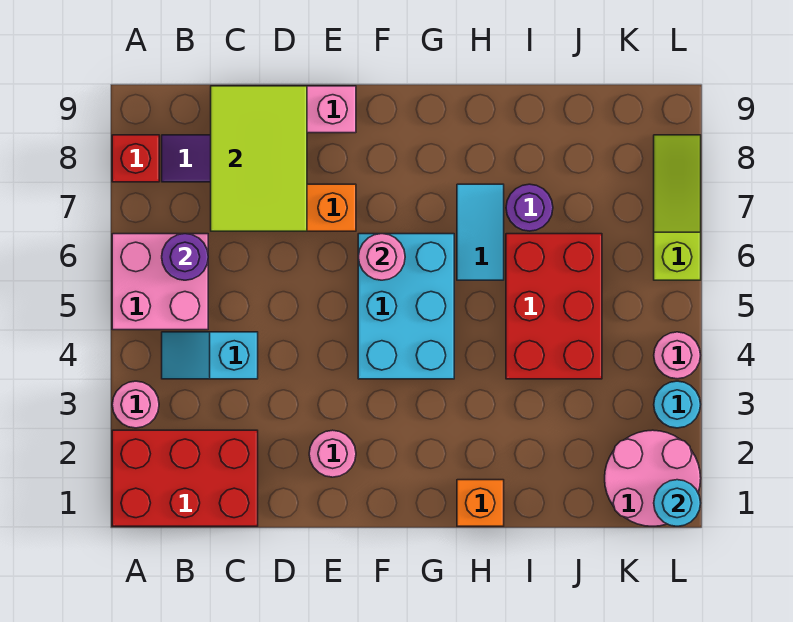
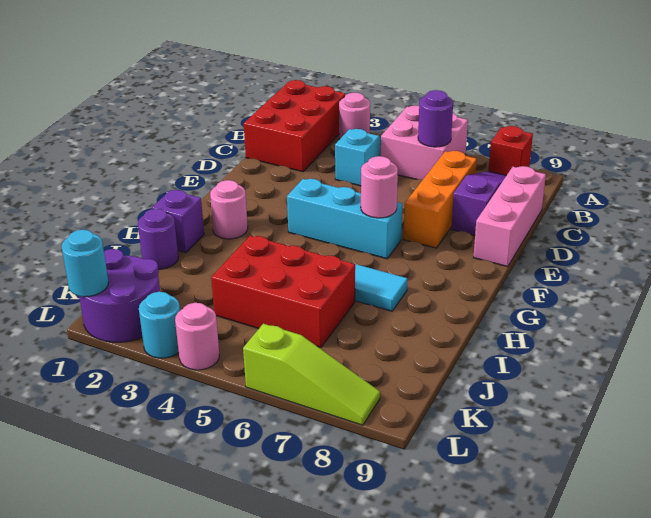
lime 2x3 tile [211,86,307,231] -> none
pink 1x1 round brick [309,430,356,477] -> pink 1x1 round brick moved to [210,180,248,239]
cyan 2x3 brick [358,234,454,379] -> cyan 1x3 brick [287,179,402,259]
orange 1x1 brick [457,480,504,526] -> purple 1x1 brick [152,190,204,253]
purple 1x1 round brick [506,184,553,231] -> purple 1x1 round brick moved to [138,209,178,269]
pink 2x2 round brick [605,430,701,526] -> purple 2x2 round brick [79,249,160,342]

